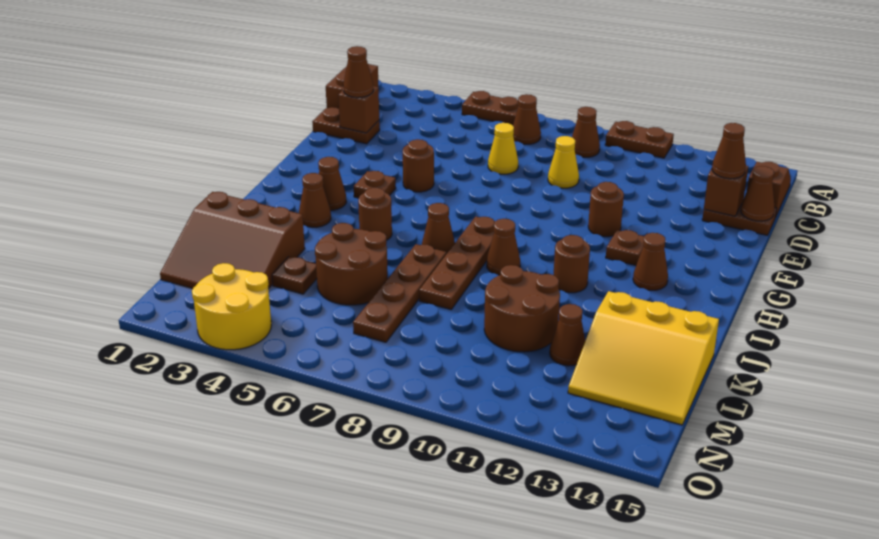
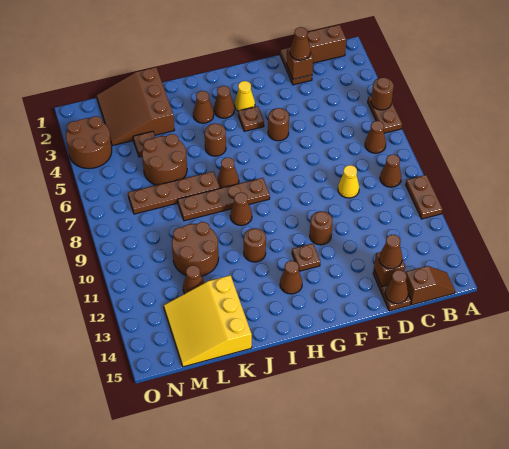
none -> brown 1x1 round brick [371,78,394,110]
yellow 1x1 cone [488,123,518,174] -> yellow 1x1 cone moved to [235,81,255,111]
yellow 2x2 round brick [192,263,271,350] -> brown 2x2 round brick [66,116,112,169]

